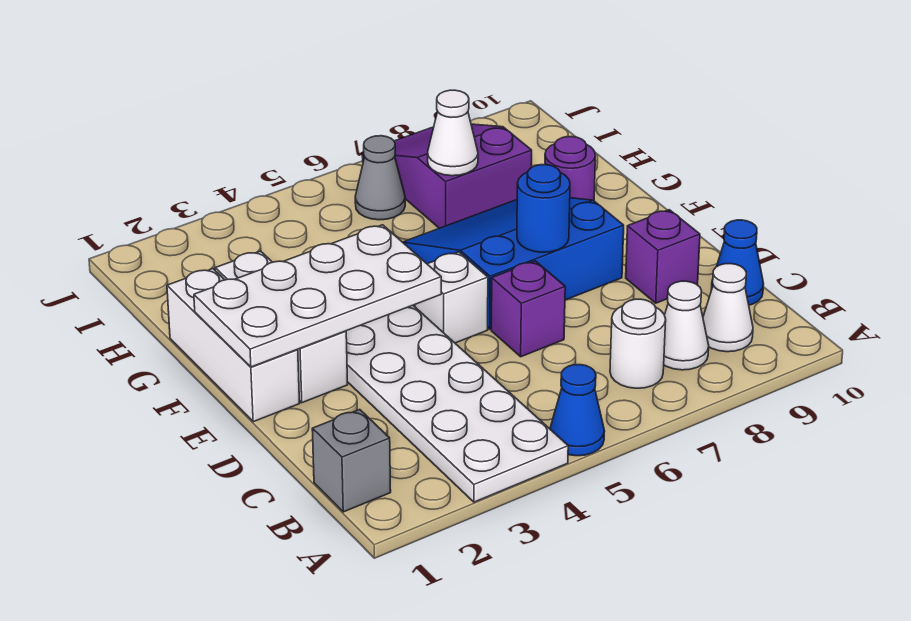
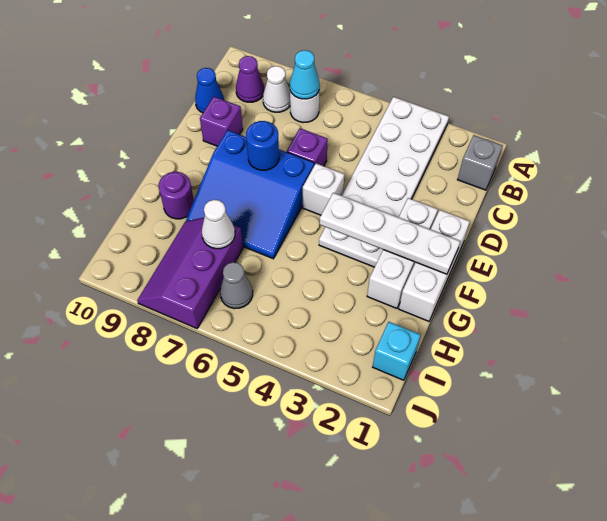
blue 1x1 cone [550,365,604,456] -> none
none -> cyan 1x1 cone [290,50,320,99]
white 1x1 cone [703,264,753,352] -> purple 1x1 cone [236,56,264,102]
white 2x4 plate [194,225,441,367] -> white 1x4 plate [319,193,460,274]
purple 2x3 slope [362,124,532,228] -> purple 2x3 slope turned to [137,218,243,328]
none -> cyan 1x1 brick [373,322,421,380]

